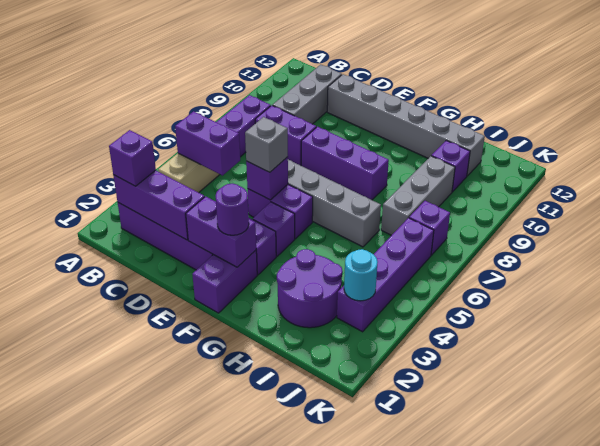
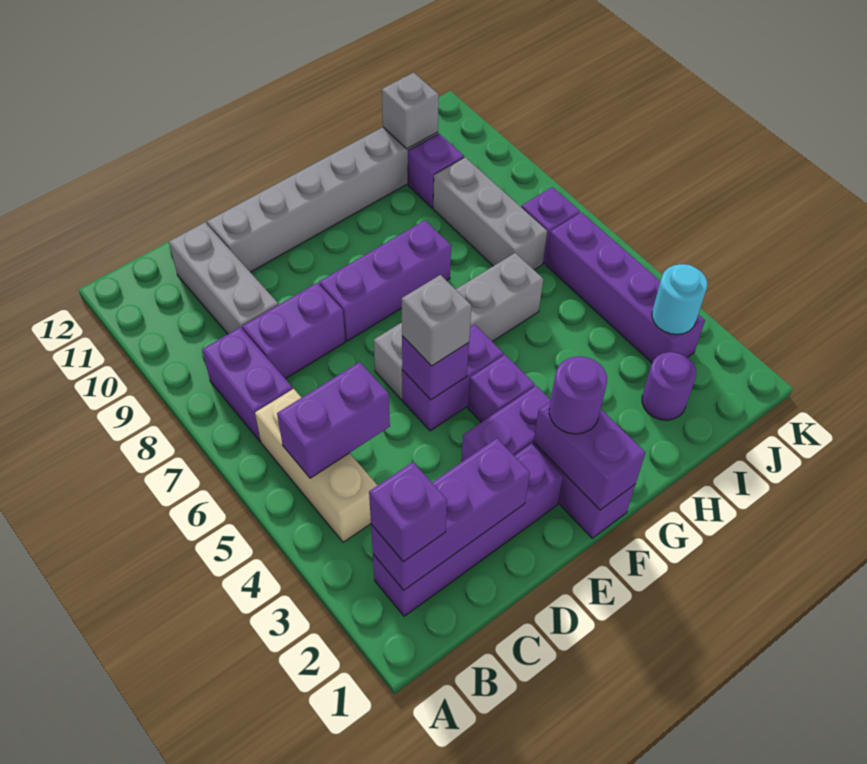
purple 1x2 brick [186,196,256,267] -> purple 1x2 brick turned to [534,401,645,510]
purple 2x2 round brick [277,249,343,328] -> purple 1x1 round brick [642,352,696,420]
none -> grey 1x1 brick [382,73,439,149]

